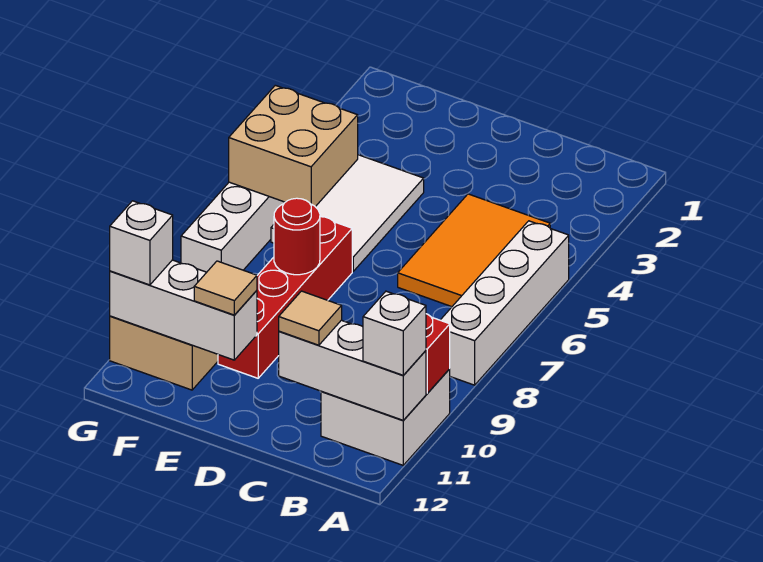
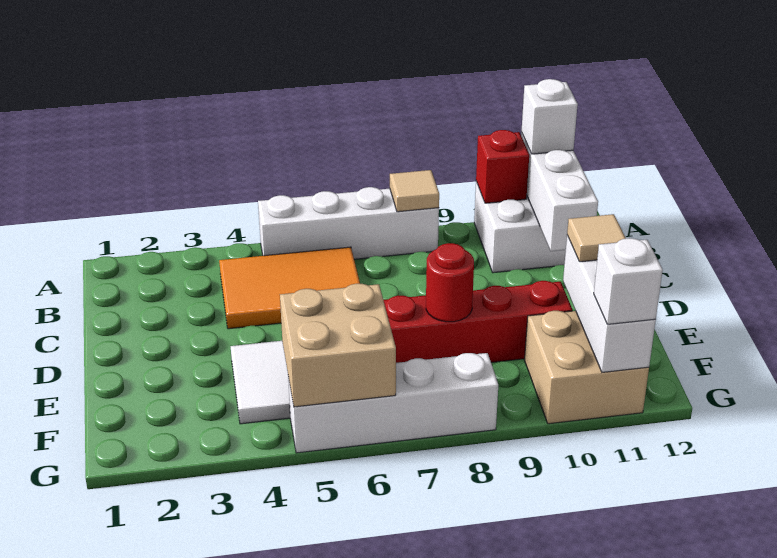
tan 1x1 tile [279,291,342,345] -> tan 1x1 tile moved to [390,170,439,212]

